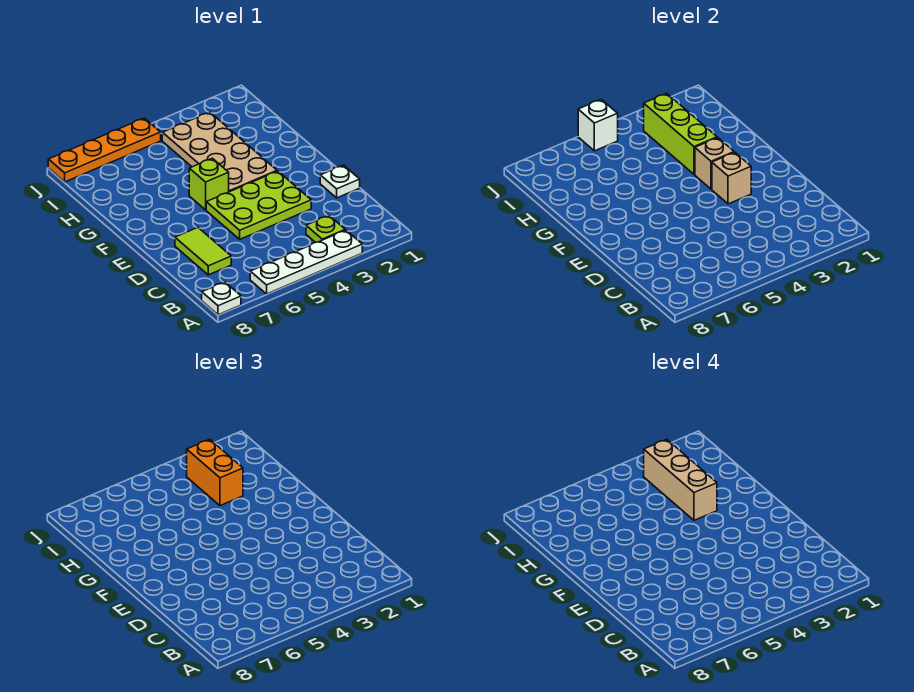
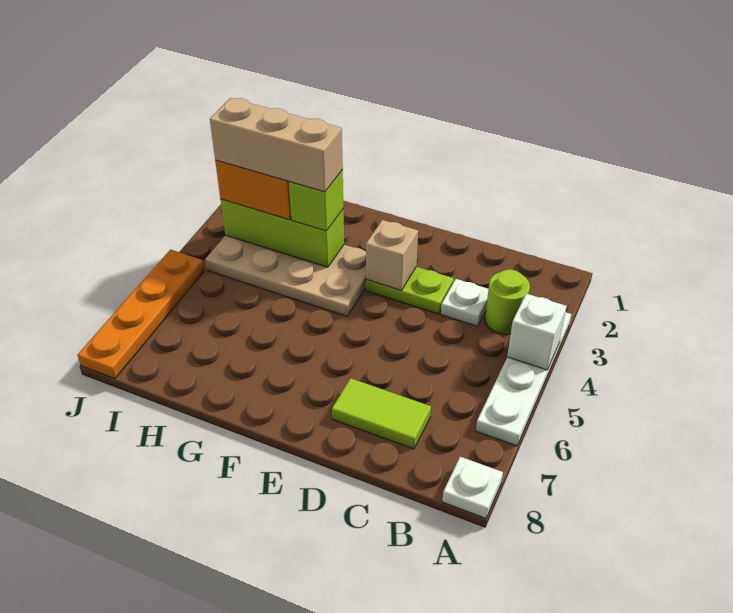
lime 1x1 plate [306,216,345,243] -> lime 1x1 round brick [485,269,530,334]
white 1x1 plate [320,165,360,198] -> white 1x1 plate moved to [441,279,489,326]
lime 2x3 plate [206,171,311,239] -> lime 1x2 plate [366,267,454,314]
tan 1x1 brick [695,138,734,189] -> none
lime 1x1 brick [189,158,229,210] -> lime 1x1 brick moved to [289,170,343,231]
white 1x1 brick [578,99,618,151] -> white 1x1 brick moved to [507,294,567,370]

